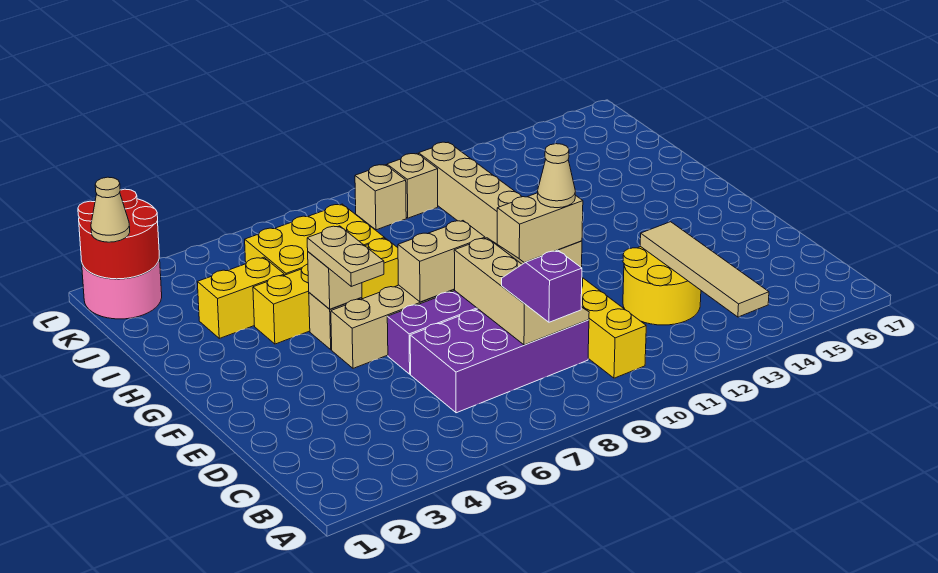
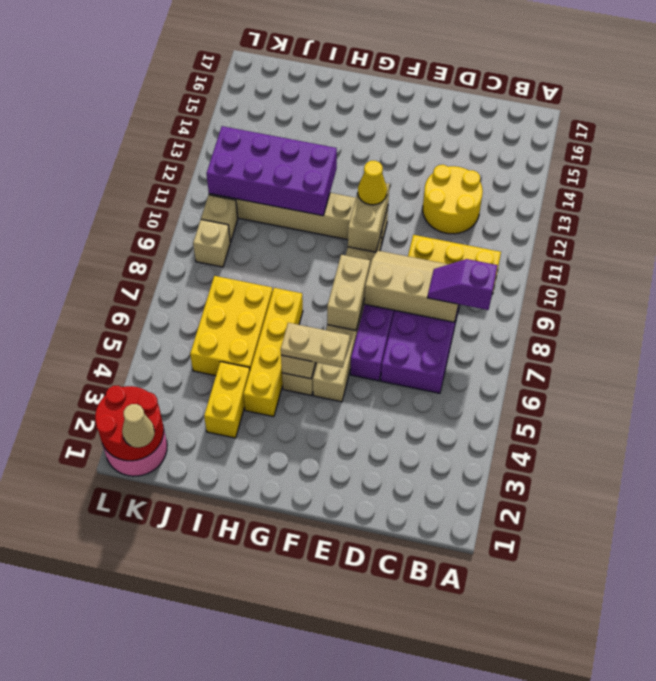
tan 1x4 tile [640,222,769,317] -> none
tan 1x1 cone [537,144,575,208] -> yellow 1x1 cone [358,161,387,205]
none -> purple 2x4 brick [206,126,337,216]

